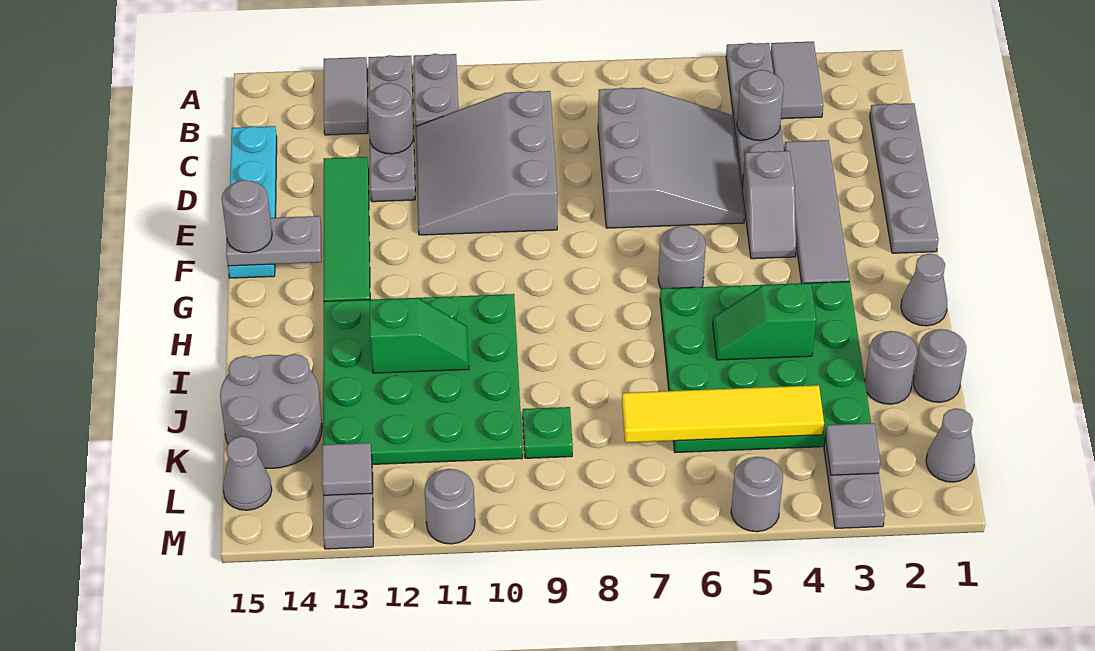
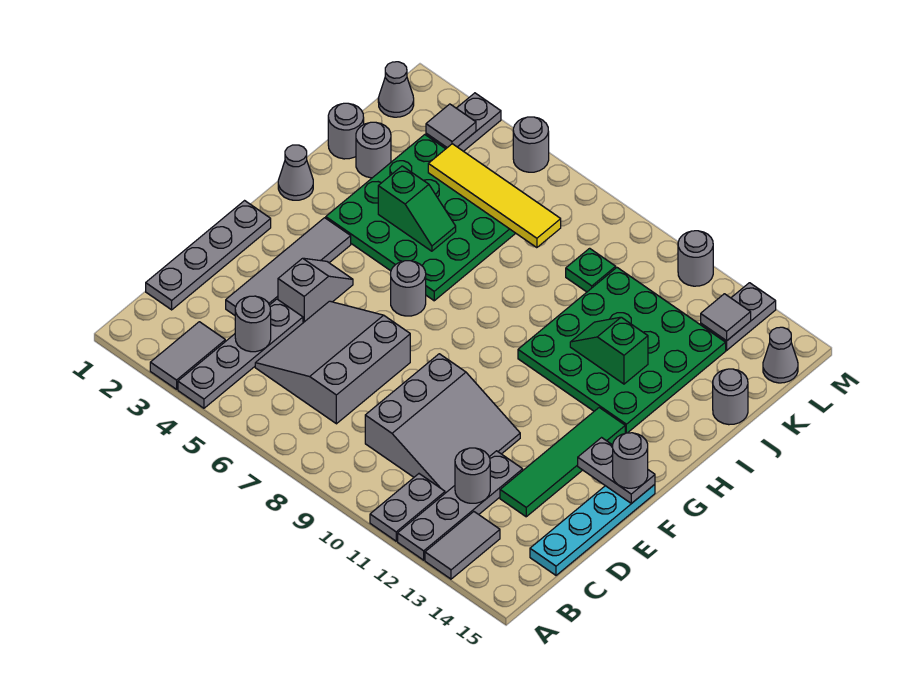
grey 2x2 round brick [220,354,322,468] -> grey 1x1 round brick [713,369,748,425]

